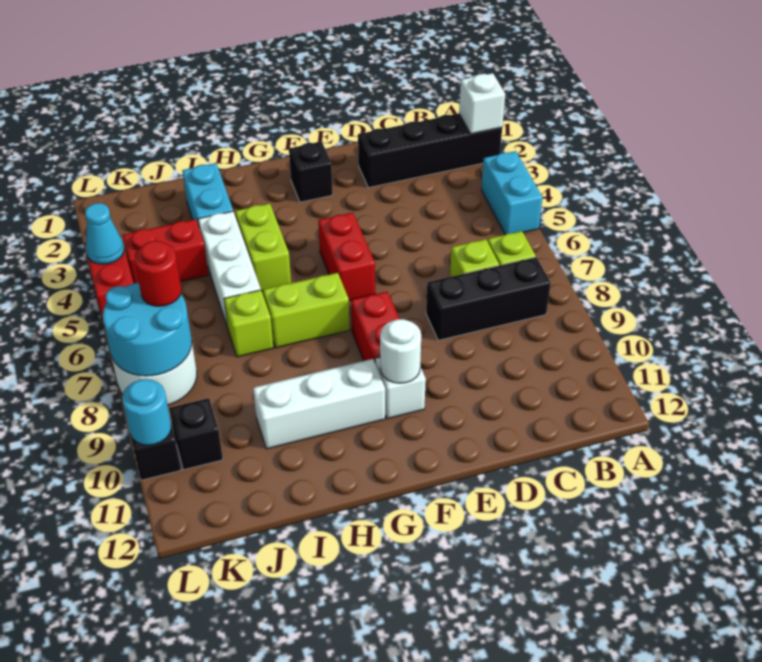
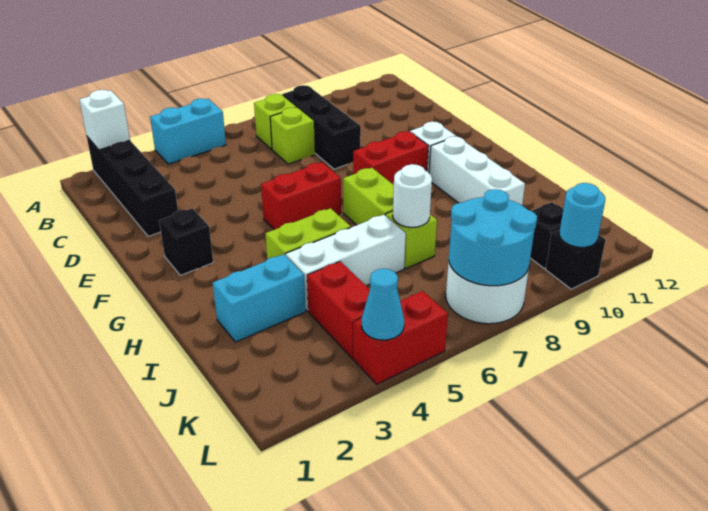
white 1x1 round brick [380,319,421,383] -> white 1x1 round brick moved to [393,164,432,227]
red 1x1 round brick [134,241,181,306] -> none

